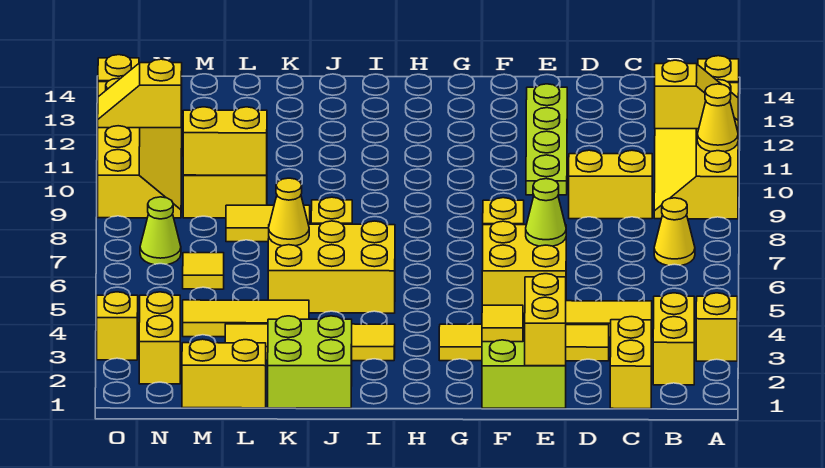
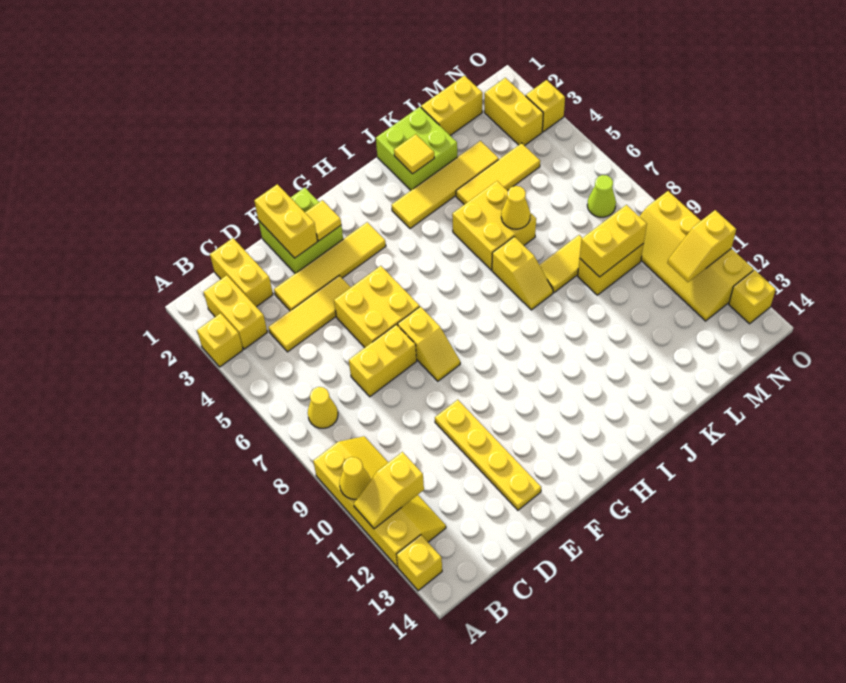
yellow 1x2 brick [569,150,652,219] -> yellow 1x2 brick moved to [349,324,417,397]
lime 1x1 cone [526,179,566,246] -> none
lime 1x4 plate [526,84,567,195] -> yellow 1x4 plate [435,400,541,510]
yellow 2x3 brick [268,221,395,313] -> yellow 2x2 brick [452,181,536,270]
yellow 1x1 tile [183,253,224,289] -> yellow 1x1 tile moved to [394,134,434,174]
yellow 1x2 slope [98,59,182,128] -> yellow 1x2 slope turned to [667,210,736,282]

